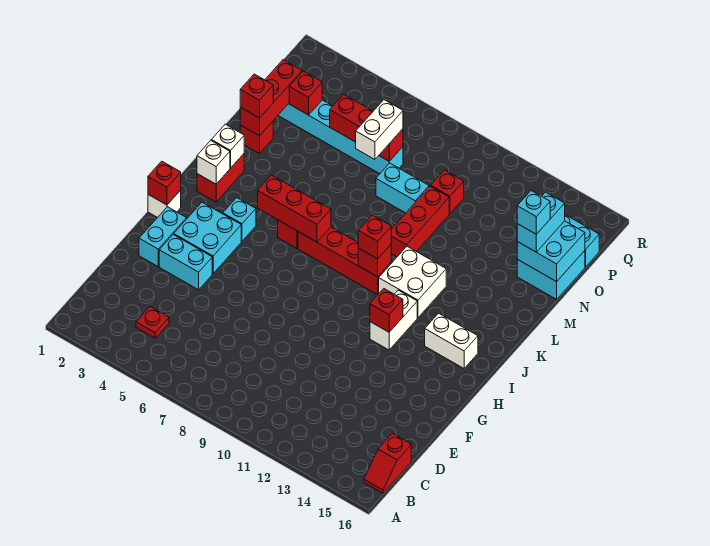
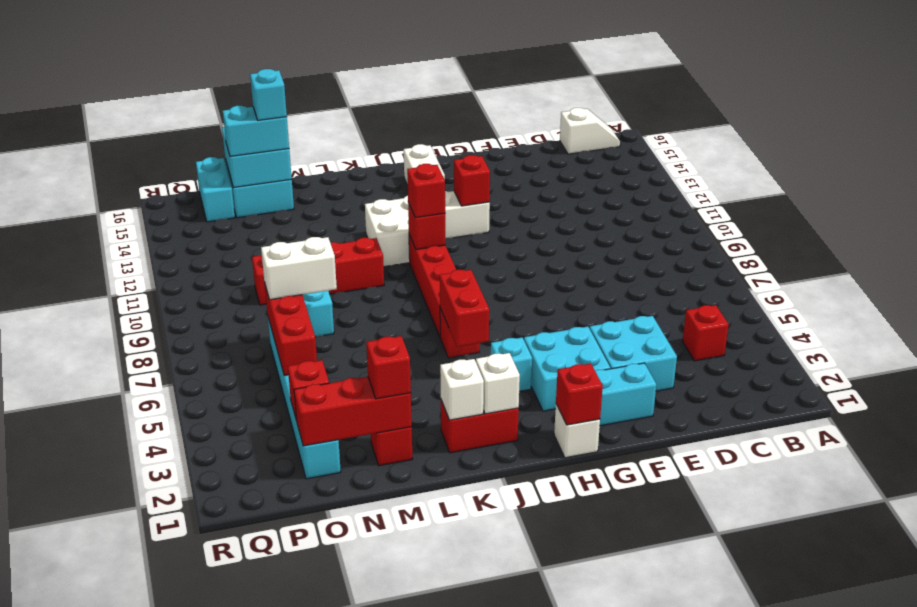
red 1x2 slope [364,433,411,493] -> white 1x2 slope [560,108,620,154]
red 1x1 plate [136,307,169,338] -> red 1x1 brick [683,305,729,361]
cyan 1x2 brick [159,234,212,290] -> cyan 2x2 brick [590,316,677,391]
red 1x3 brick [258,175,331,242] -> red 1x2 brick [440,270,489,347]

